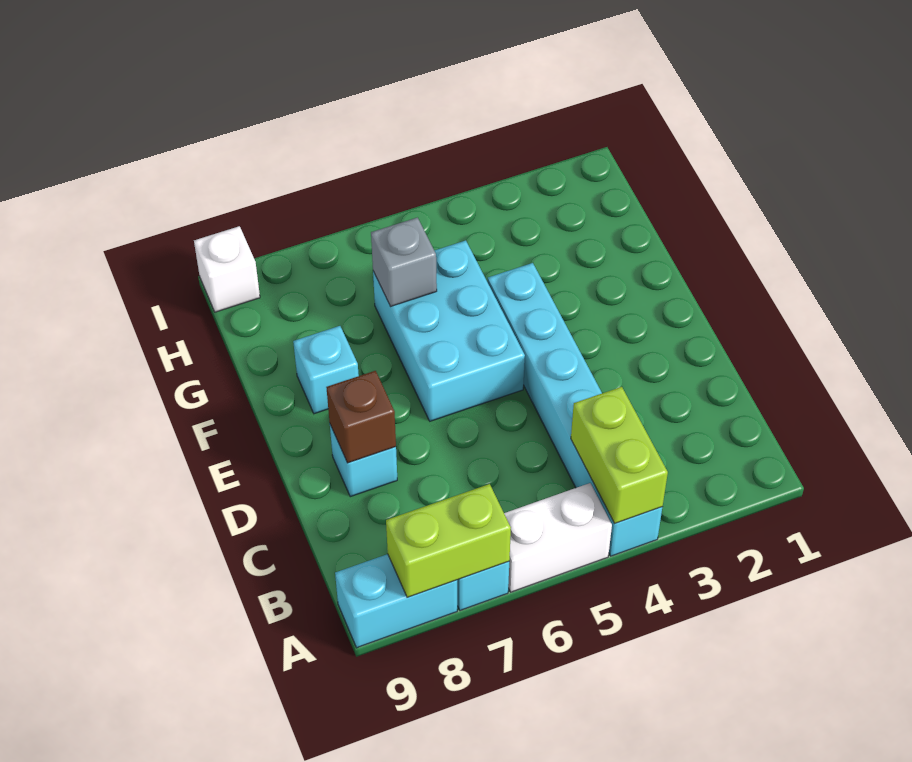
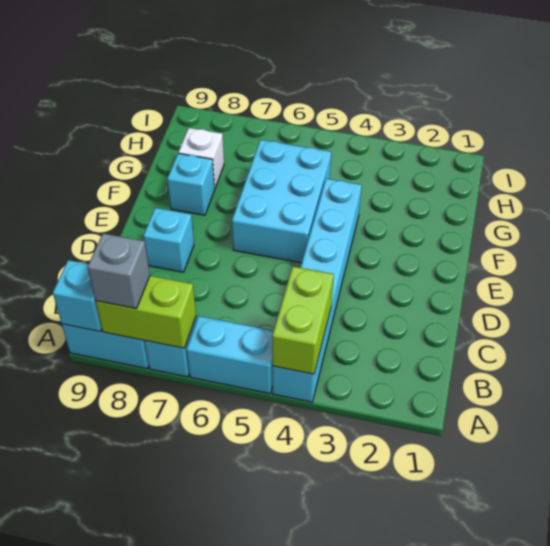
white 1x2 brick [504,483,612,592] -> cyan 1x2 brick [187,316,273,394]
none -> cyan 1x1 brick [53,260,102,332]
brown 1x1 brick [326,371,396,463] -> none
grey 1x1 brick [371,218,437,306] -> grey 1x1 brick moved to [88,234,150,309]
white 1x1 brick [194,226,260,312] -> white 1x1 brick moved to [178,128,224,189]

